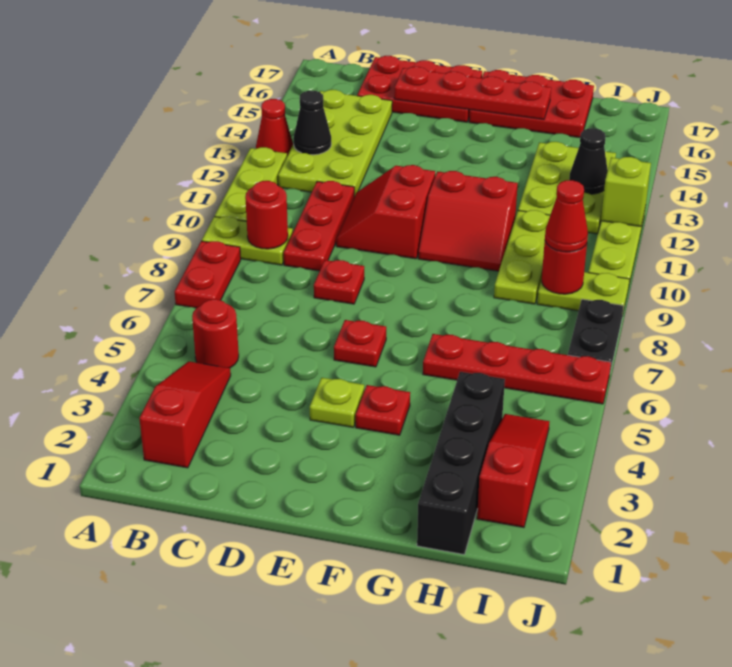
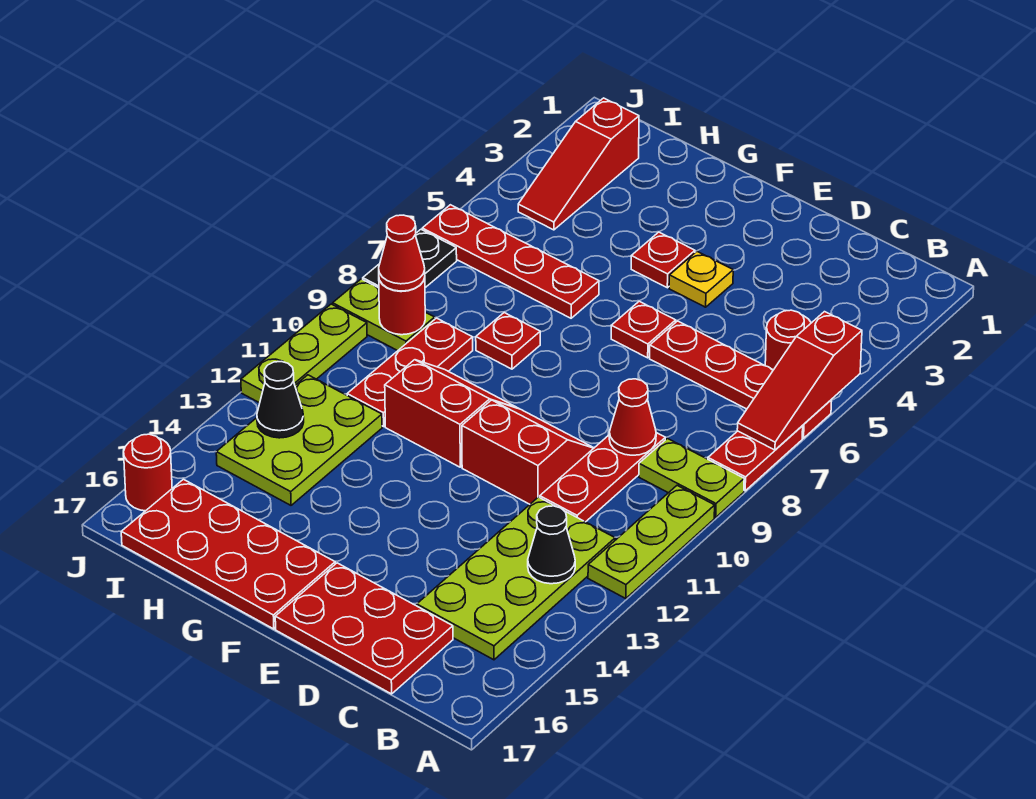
red 1x1 cone [256,99,293,156] -> red 1x1 cone moved to [609,379,656,455]
red 1x3 slope [139,361,231,468] -> red 1x3 slope moved to [737,312,862,450]
red 1x1 round brick [245,181,288,249] -> red 1x1 round brick moved to [124,434,172,511]
red 1x1 plate [314,260,364,304] -> red 1x1 plate moved to [476,313,540,369]
red 2x2 slope [336,165,435,259] -> red 2x2 slope turned to [462,400,594,504]
red 1x4 plate [394,67,551,119] -> red 1x4 plate moved to [650,321,832,438]
lime 1x1 plate [310,378,364,427] -> yellow 1x1 plate [669,252,733,307]
red 2x3 plate [469,70,594,138] -> red 2x4 plate [121,479,335,629]
black 1x4 brick [417,372,505,554] -> none
lime 1x3 plate [494,210,550,304] -> red 1x3 plate [347,318,473,427]
lime 1x1 brick [601,157,651,226] -> none

